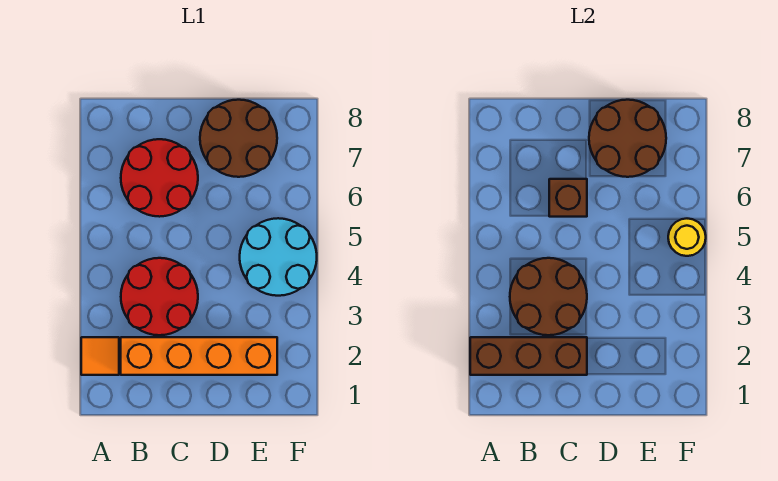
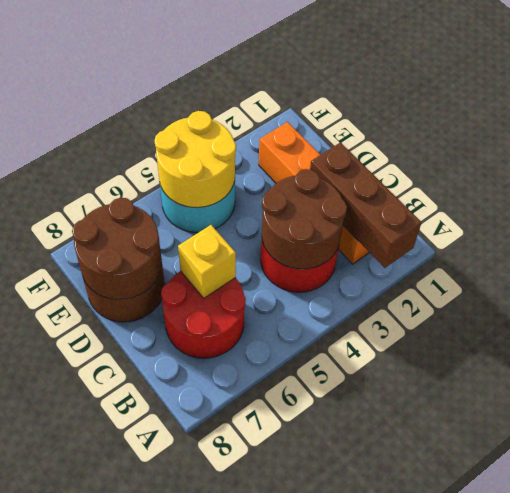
orange 1x1 tile [81,337,119,375] -> none
brown 1x1 brick [549,179,587,217] -> yellow 1x1 brick [178,225,236,298]
yellow 1x1 round brick [668,219,706,256] -> yellow 2x2 round brick [155,111,236,208]

